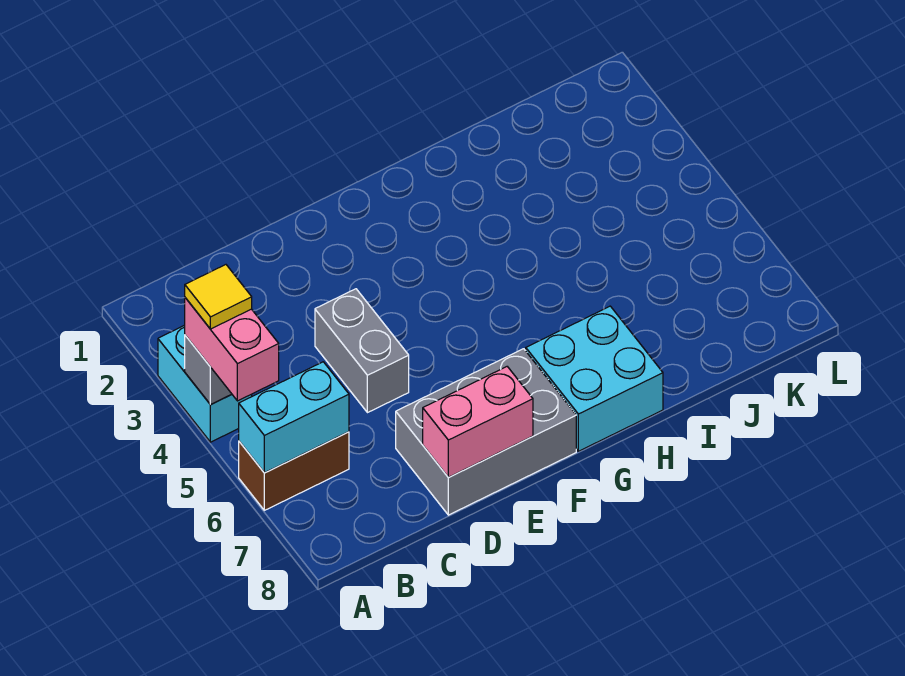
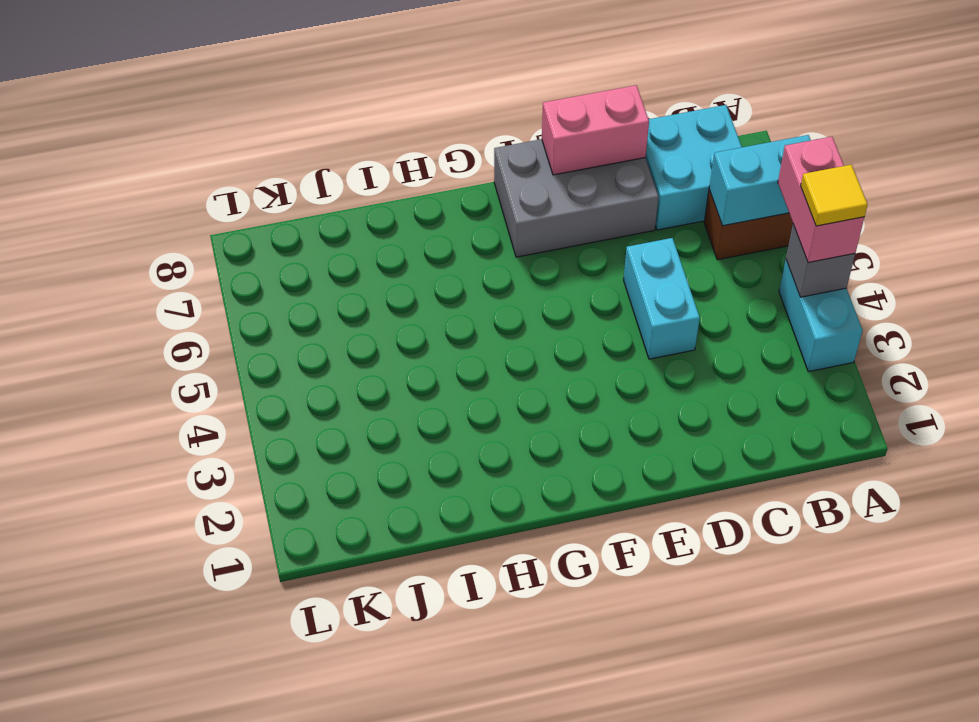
grey 1x2 brick [315,289,409,413] -> cyan 1x2 brick [624,238,700,359]
cyan 2x2 brick [526,306,663,451] -> cyan 2x2 brick moved to [646,105,742,230]

